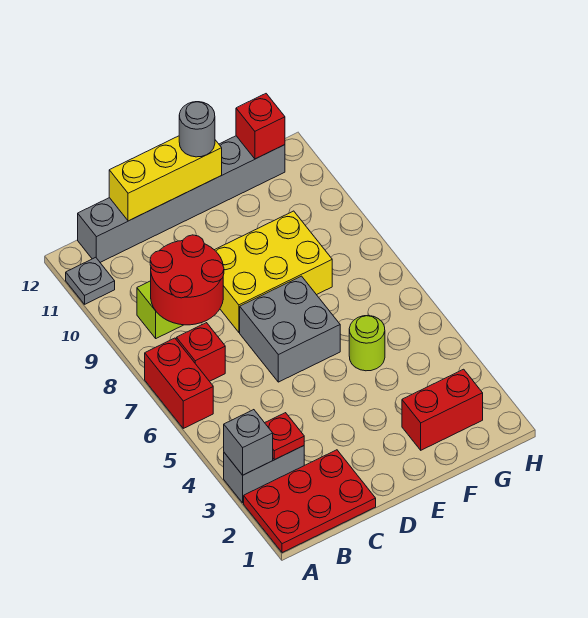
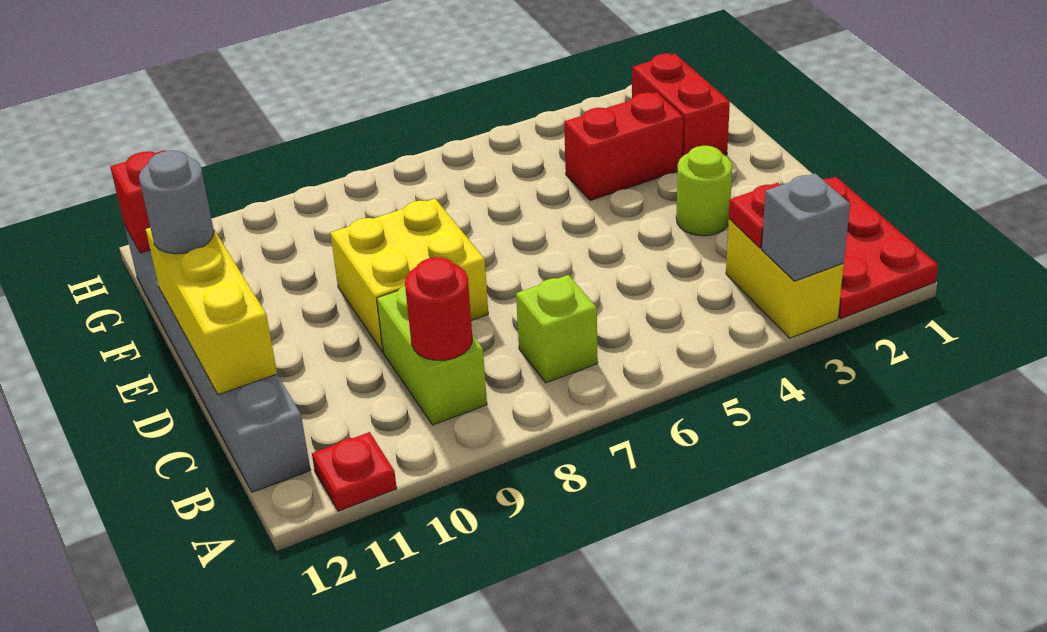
grey 1x2 brick [224,446,304,503] -> yellow 1x2 brick [726,219,844,338]
red 1x2 brick [145,338,213,428] -> red 1x2 brick moved to [564,92,683,201]
grey 1x1 plate [66,257,115,304] -> red 1x1 plate [312,432,397,511]
red 1x1 brick [176,323,225,381] -> lime 1x1 brick [516,275,598,383]
red 2x2 round brick [150,235,224,325] -> red 1x1 round brick [405,257,472,360]
grey 2x2 brick [240,276,340,382] -> none
yellow 2x3 brick [215,211,332,332] -> yellow 2x2 brick [330,199,488,352]
lime 1x1 round brick [349,316,385,371] -> lime 1x1 round brick moved to [676,146,732,236]

